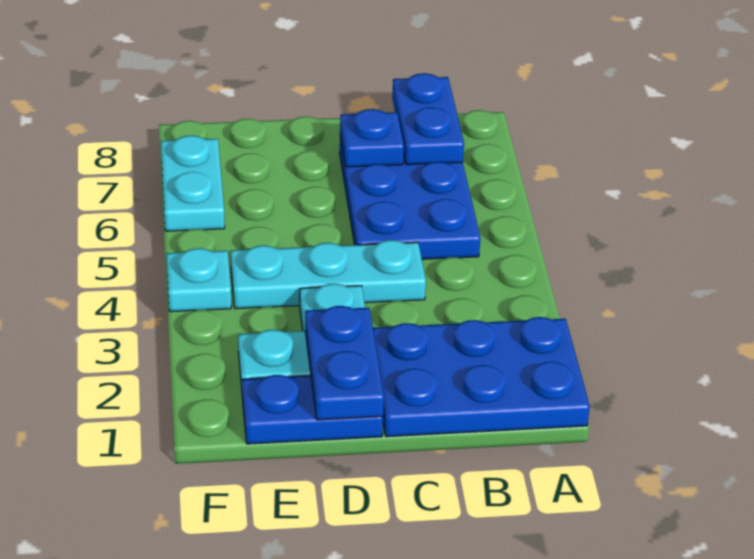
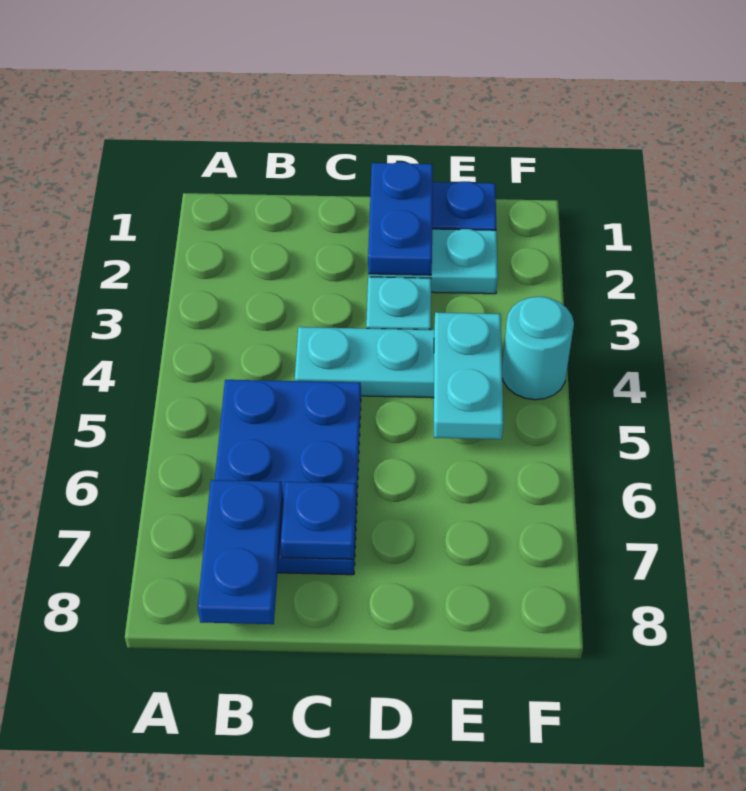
blue 2x3 plate [373,317,590,437] -> none
cyan 1x1 plate [167,248,231,312] -> cyan 1x1 round brick [502,297,574,400]
cyan 1x2 plate [161,136,225,231] -> cyan 1x2 plate moved to [434,312,504,439]

